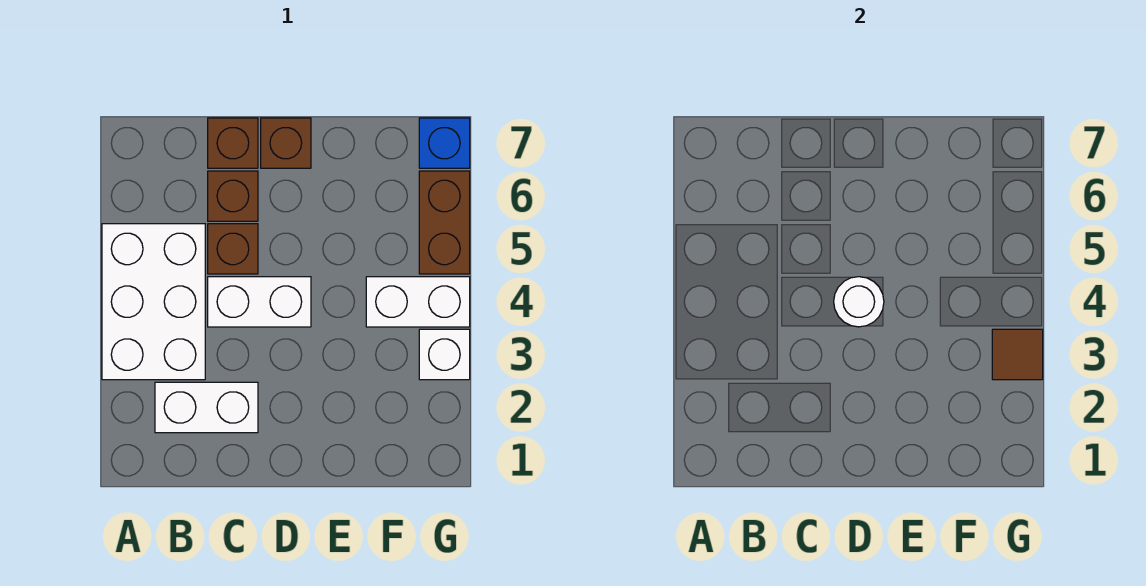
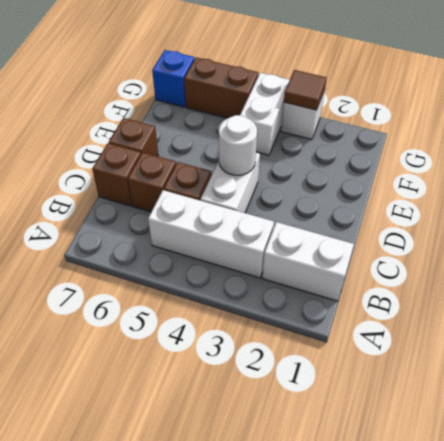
white 2x3 brick [102,224,205,380] -> white 1x3 brick [148,190,274,278]
white 1x2 brick [155,382,258,433] -> white 1x2 brick turned to [262,222,354,301]

